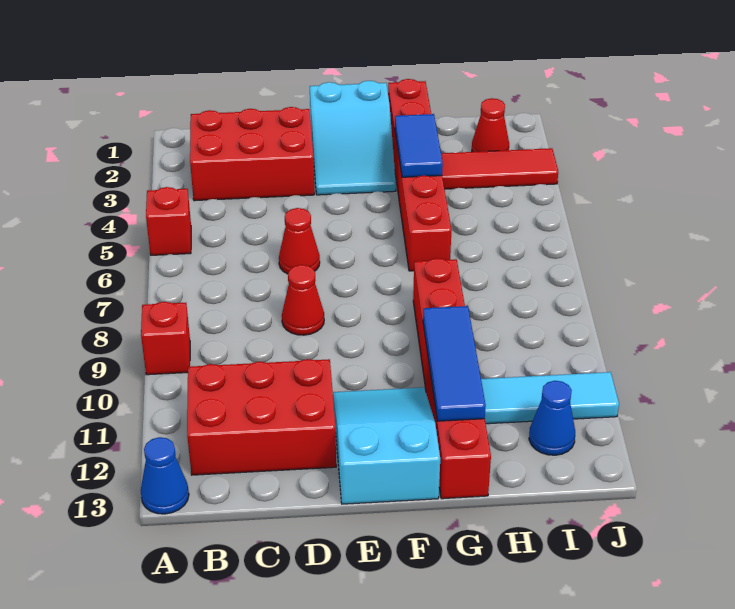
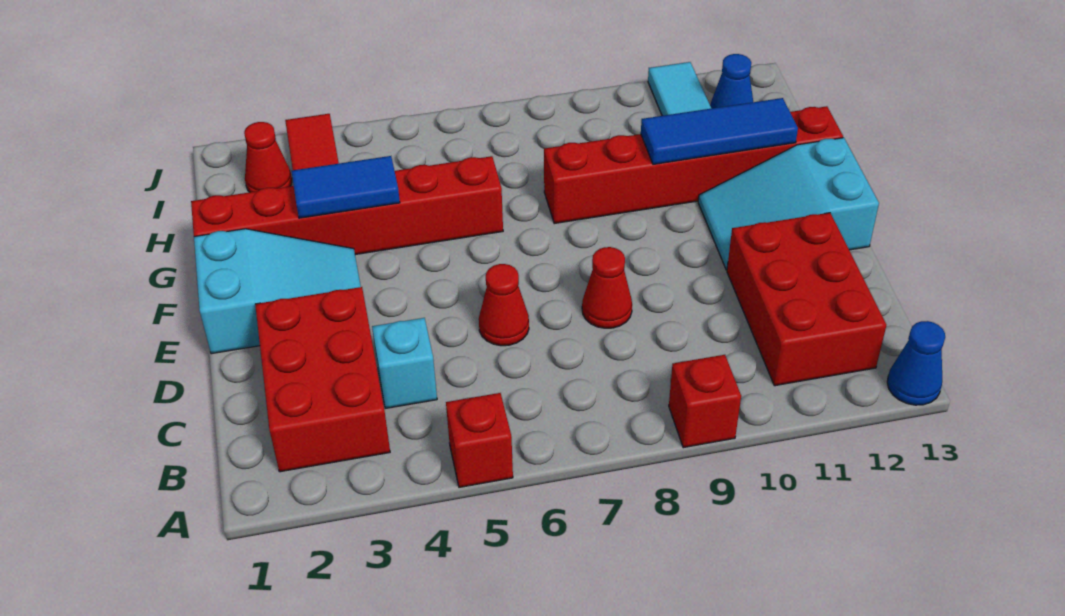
none -> cyan 1x1 brick [372,318,437,409]

